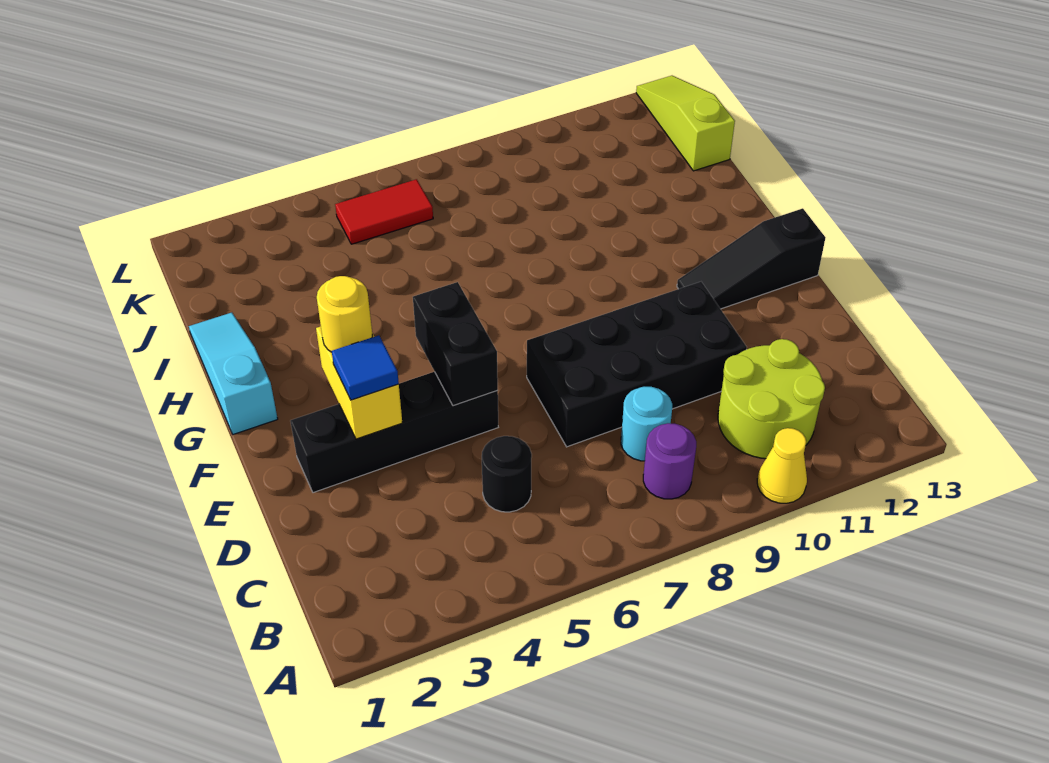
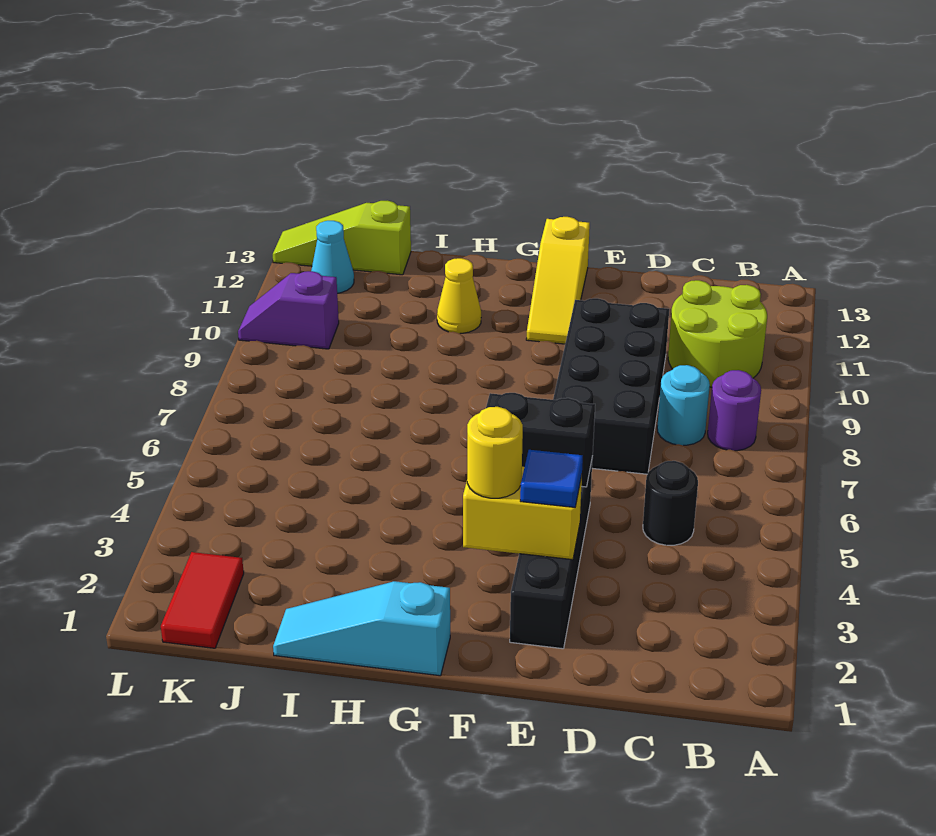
yellow 1x1 cone [757,428,807,503] -> yellow 1x1 cone moved to [437,258,481,333]
black 1x3 slope [677,208,825,309] -> yellow 1x3 slope [526,217,590,344]
red 1x2 tile [335,179,433,244] -> red 1x2 tile moved to [161,552,244,648]
none -> purple 1x2 slope [238,271,339,349]
none -> cyan 1x1 cone [311,221,354,293]

